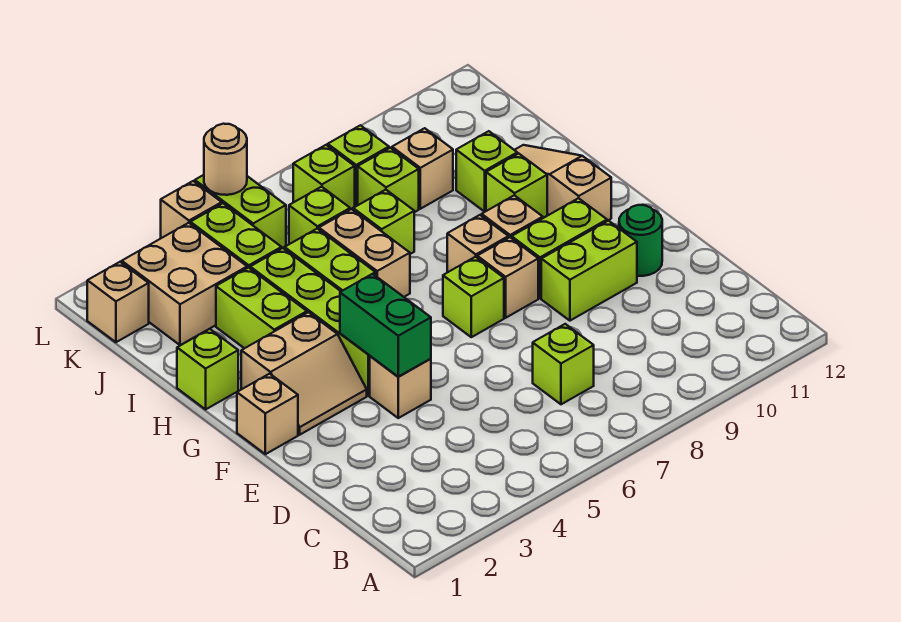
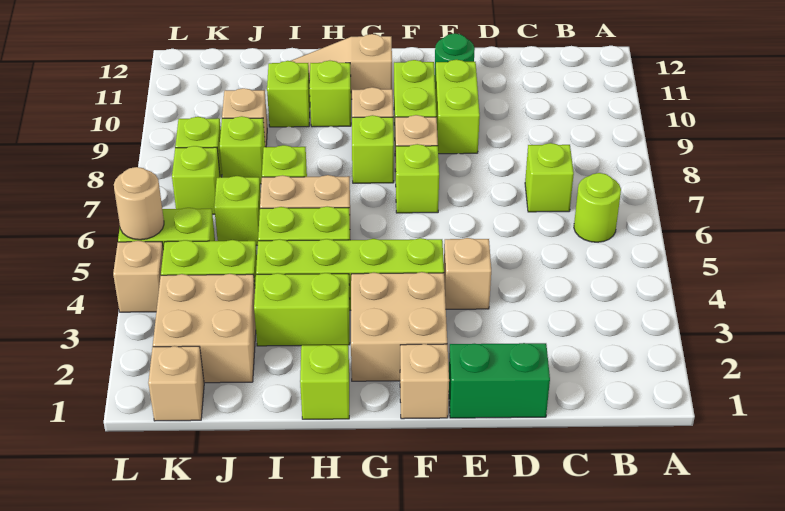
none -> lime 1x1 round brick [574,173,621,242]
green 1x2 brick [340,274,431,377] -> green 1x2 brick moved to [449,343,550,418]
tan 2x2 slope [241,312,367,435] -> tan 2x2 brick [351,272,447,381]
tan 1x1 brick [447,215,508,272] -> lime 1x1 brick [352,115,394,183]

